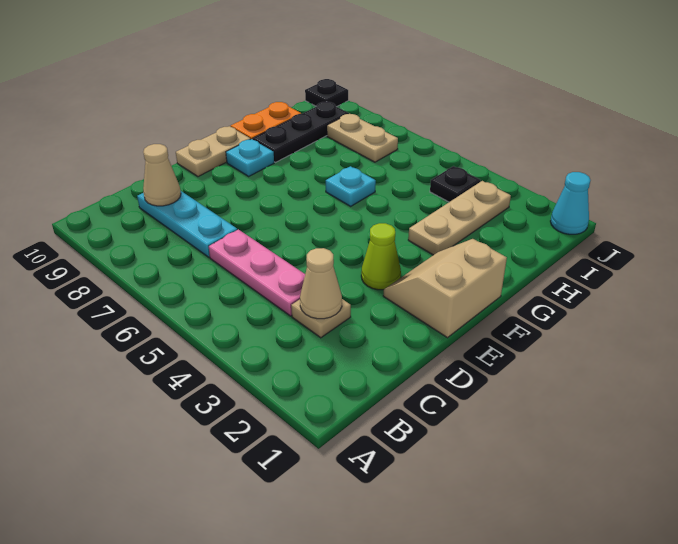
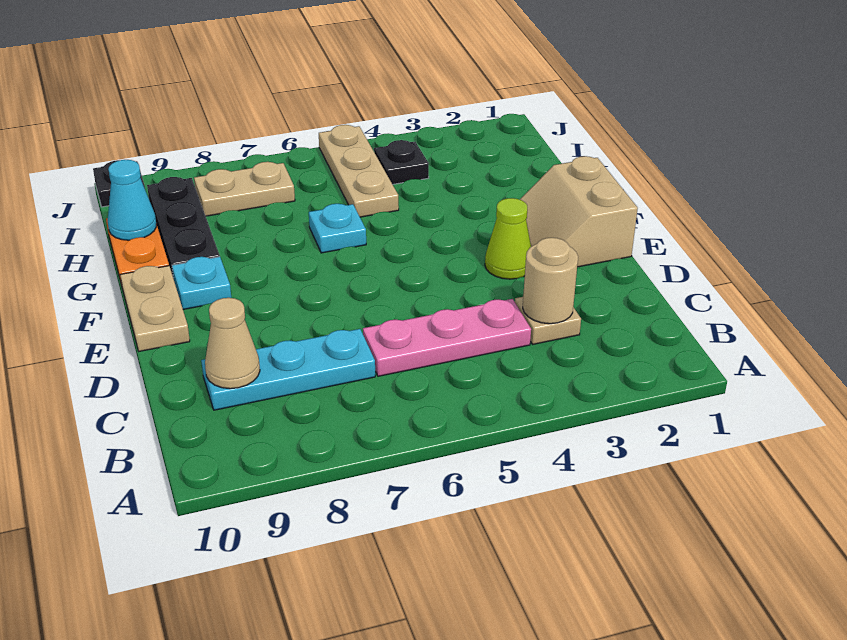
tan 1x1 cone [300,248,342,319] -> tan 1x1 round brick [523,238,578,324]
tan 1x3 plate [408,181,511,255] -> tan 1x3 plate moved to [319,125,399,217]
cyan 1x1 cone [550,172,590,234] -> cyan 1x1 cone moved to [108,160,156,240]

